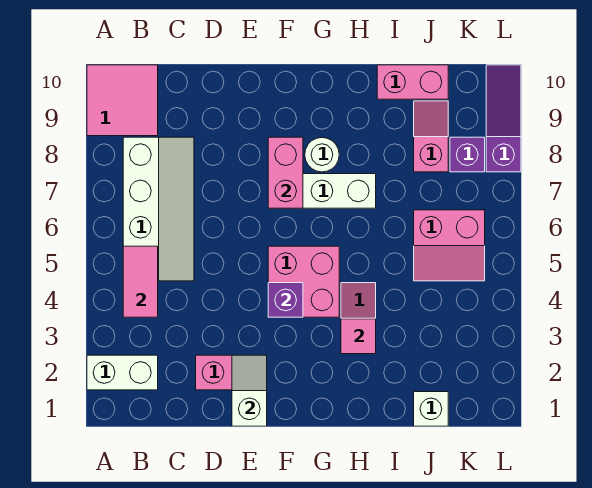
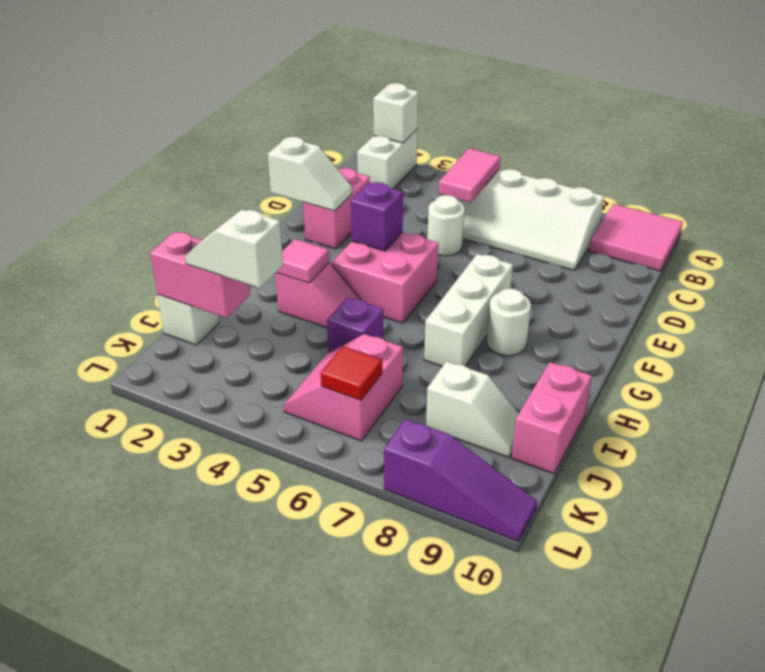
none -> white 1x1 brick [373,83,418,143]
pink 1x2 tile [123,246,158,317] -> pink 1x2 tile turned to [438,149,501,203]
none -> white 1x1 round brick [427,195,465,256]
pink 1x2 brick [268,137,303,208] -> pink 1x2 brick moved to [150,232,250,318]
none -> white 1x2 slope [185,209,283,288]
pink 1x2 slope [414,101,448,172] -> white 1x2 slope [426,361,519,457]
none -> red 1x1 tile [321,346,382,400]
purple 1x1 brick [450,137,485,172] -> purple 1x1 brick moved to [327,297,383,353]

